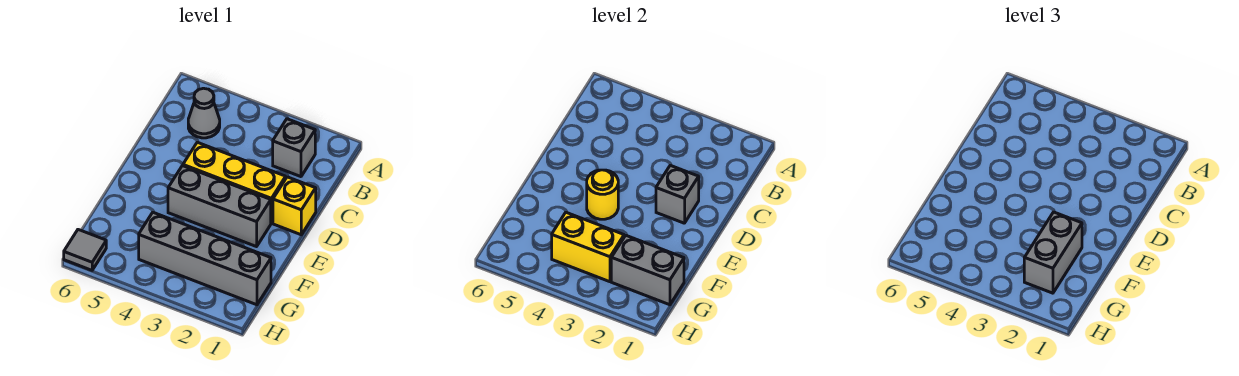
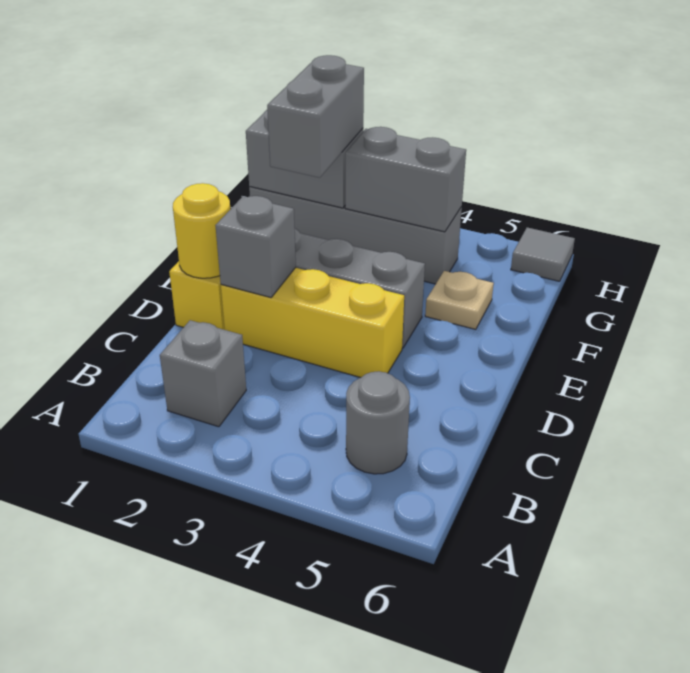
grey 1x1 cone [188,88,220,138] -> grey 1x1 round brick [346,371,410,474]
yellow 1x1 round brick [587,170,618,219] -> yellow 1x1 round brick moved to [173,183,230,278]
none -> tan 1x1 plate [425,271,494,329]
yellow 1x2 brick [552,213,624,282] -> grey 1x2 brick [345,127,466,232]

